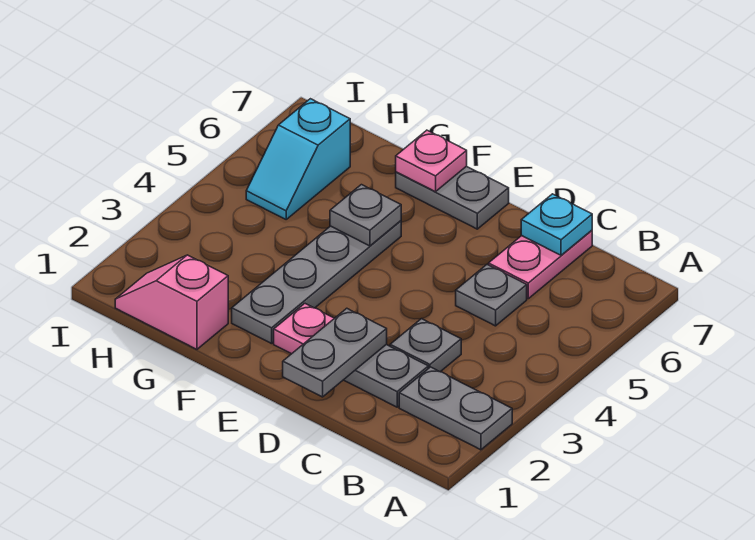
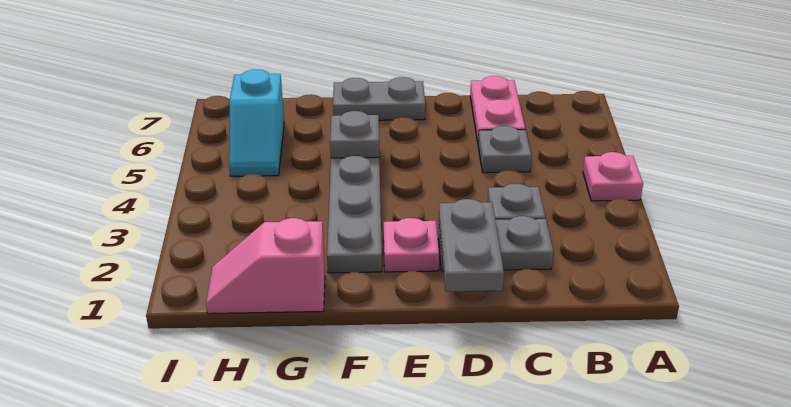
grey 1x2 plate [399,367,512,450] -> none
cyan 1x1 plate [521,194,592,255] -> none
pink 1x1 plate [396,130,467,192] -> pink 1x1 plate moved to [583,152,643,201]

